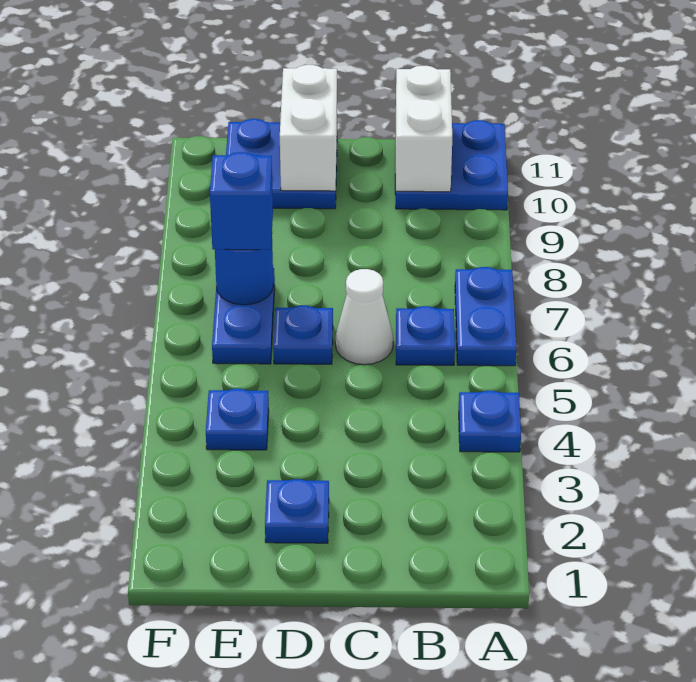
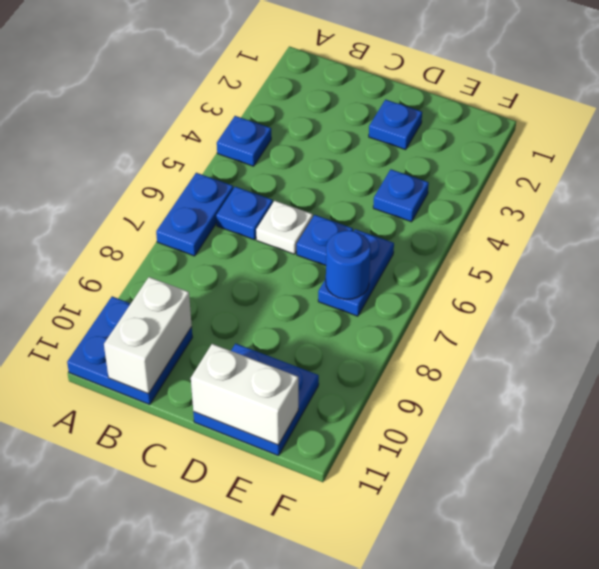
white 1x1 cone [335,269,393,365] -> white 1x1 plate [256,201,313,254]
white 1x2 brick [280,65,337,191] -> white 1x2 brick turned to [191,344,298,445]
blue 1x1 brick [210,152,273,250] -> none

